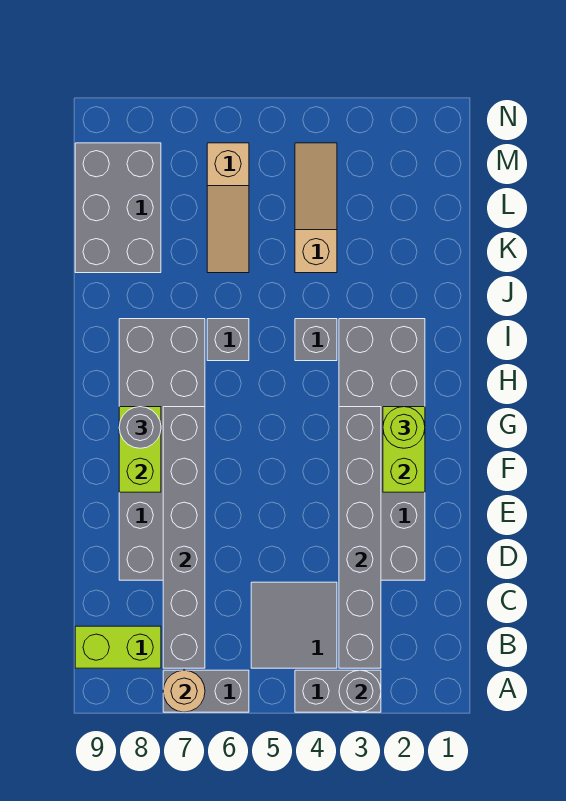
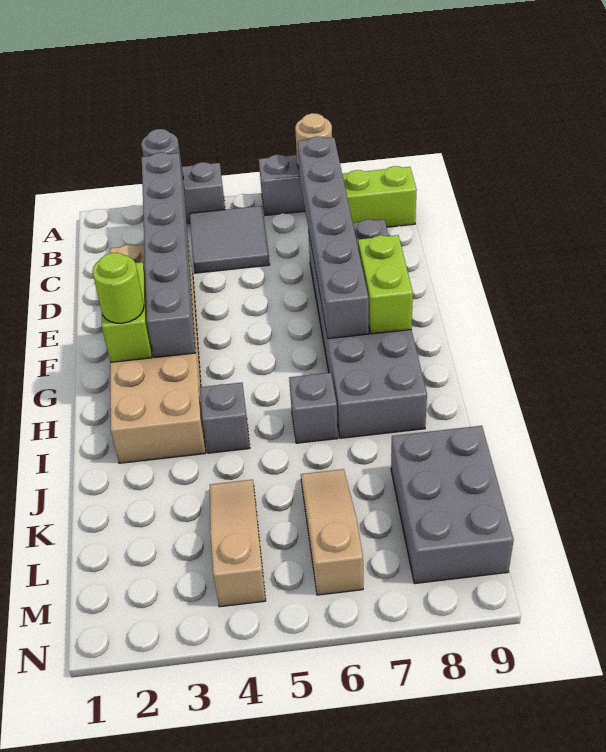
grey 2x6 brick [339,319,425,580] -> tan 2x6 brick [110,245,206,463]
grey 1x1 round brick [119,407,161,448] -> none
tan 1x3 slope [295,143,337,273] -> tan 1x3 slope turned to [210,480,266,607]

